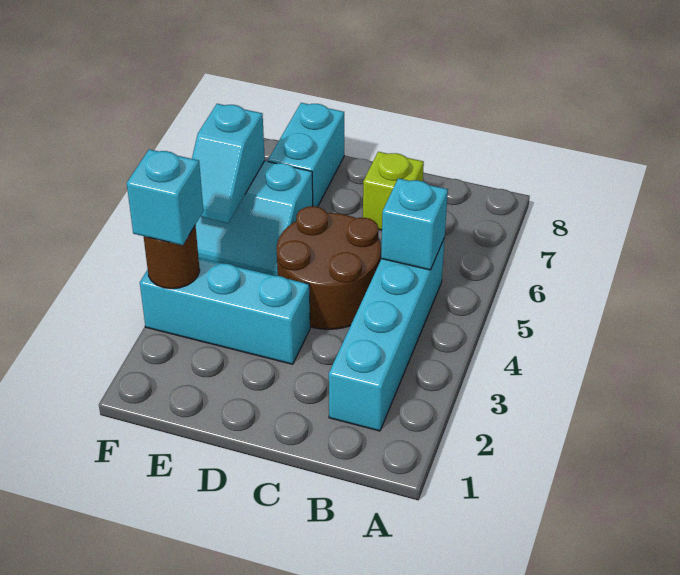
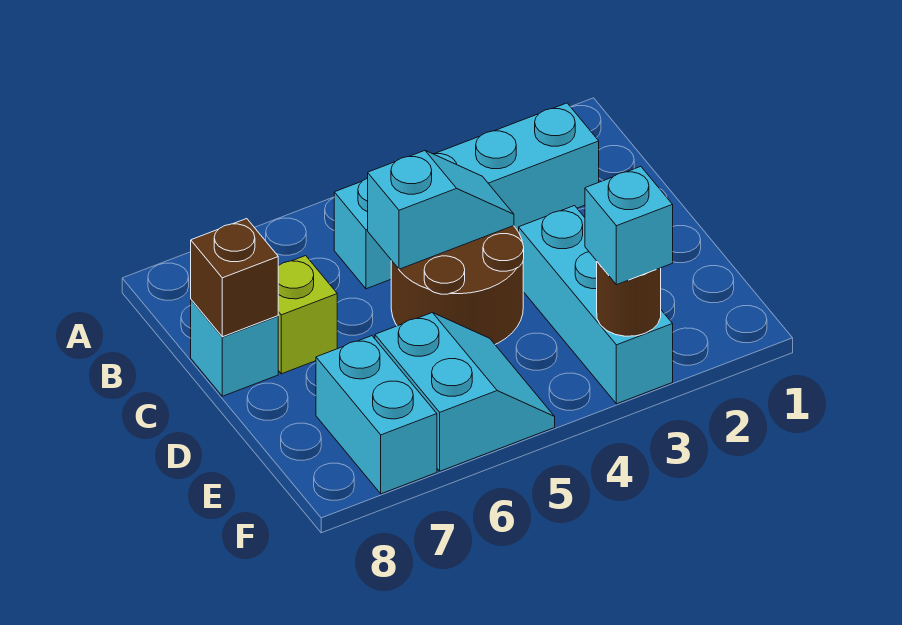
cyan 1x1 brick [381,178,448,270] -> cyan 1x1 brick moved to [191,300,278,396]
none -> brown 1x1 brick [191,219,278,337]
cyan 1x2 brick [268,103,344,207] -> cyan 1x2 brick turned to [316,336,437,494]
cyan 1x2 slope [192,104,265,223] -> cyan 1x2 slope moved to [368,151,514,269]

